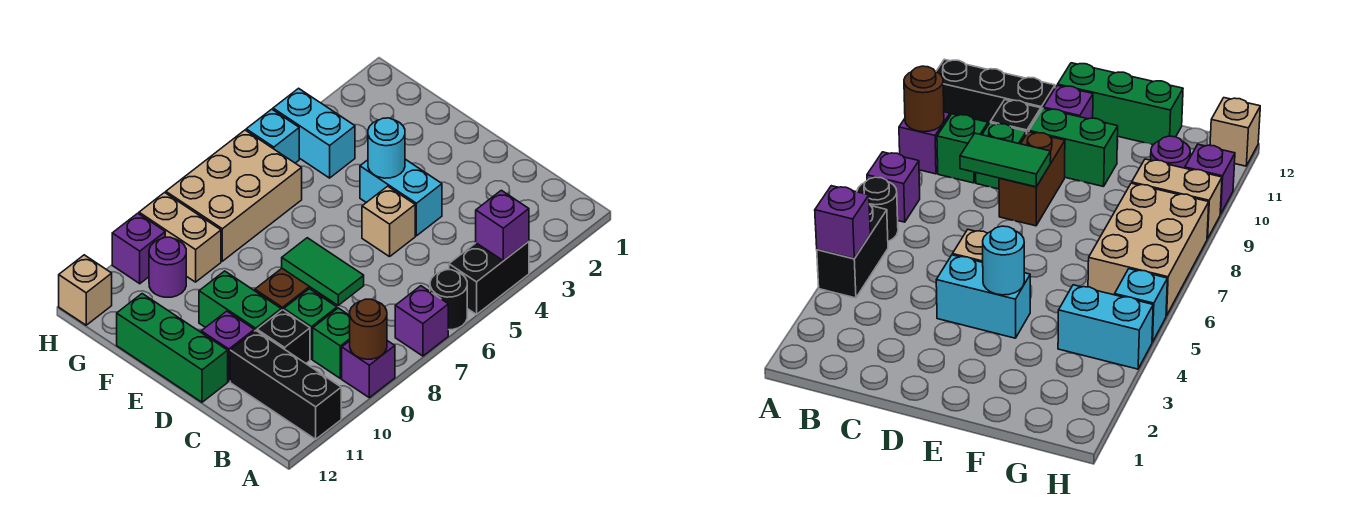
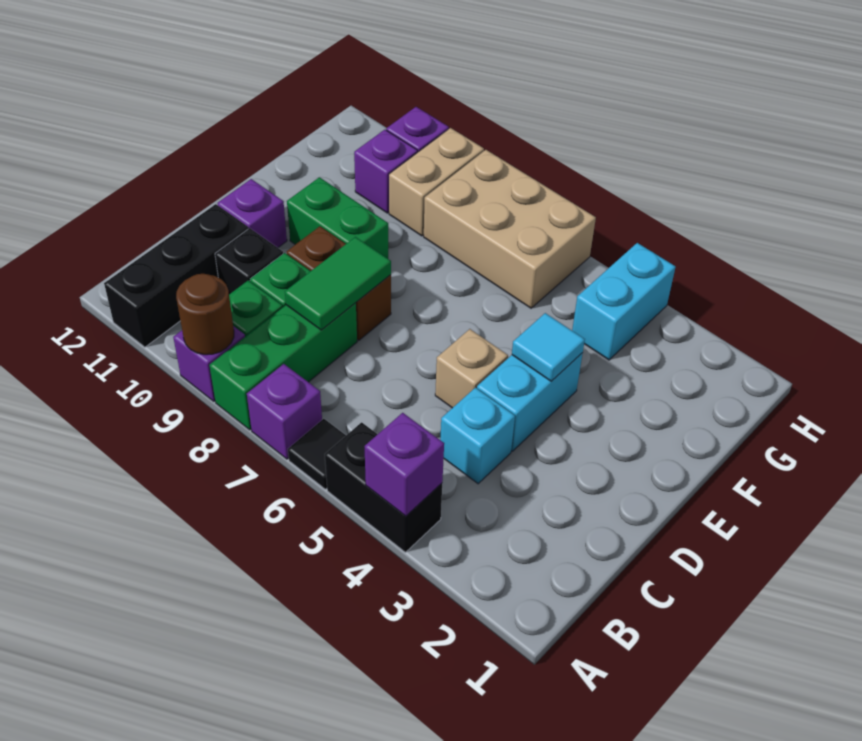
black 1x1 round brick [430,270,467,330] -> black 1x1 tile [288,419,346,489]
green 1x2 brick [199,271,281,331] -> green 1x2 brick turned to [287,177,388,259]
green 1x3 brick [117,294,228,402] -> green 1x3 brick moved to [210,303,357,430]
cyan 1x1 round brick [368,118,405,178] -> cyan 1x1 tile [512,313,585,381]
purple 1x1 round brick [149,237,186,297] -> purple 1x1 brick [354,130,418,213]
cyan 1x1 brick [246,109,299,163] -> cyan 1x1 brick moved to [440,388,515,484]
tan 1x1 brick [59,255,112,325] -> none

